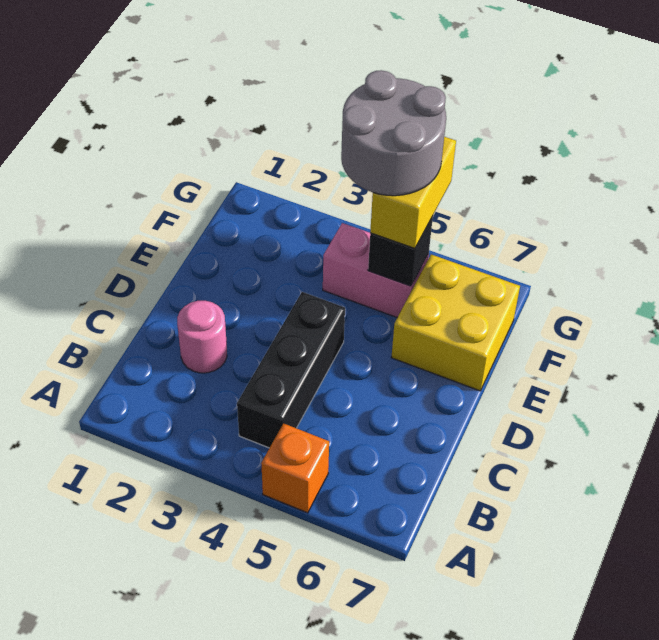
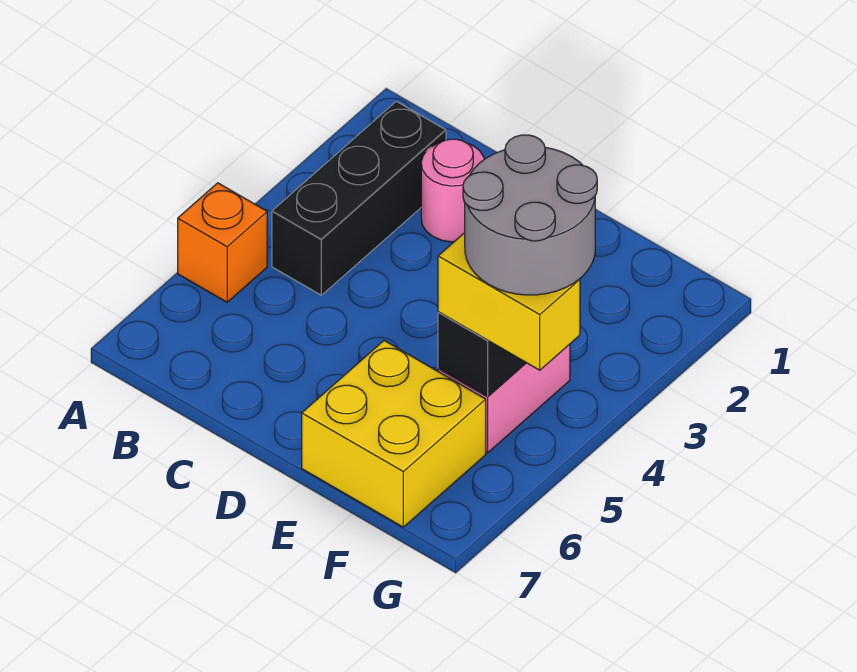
black 1x3 brick [237,292,345,448] -> black 1x3 brick turned to [272,101,446,295]

